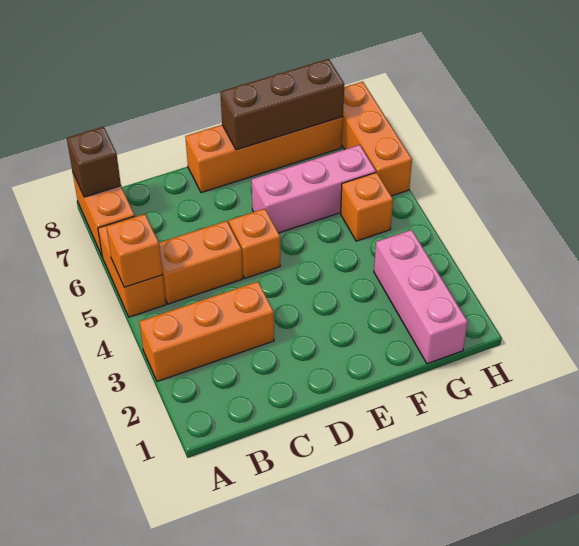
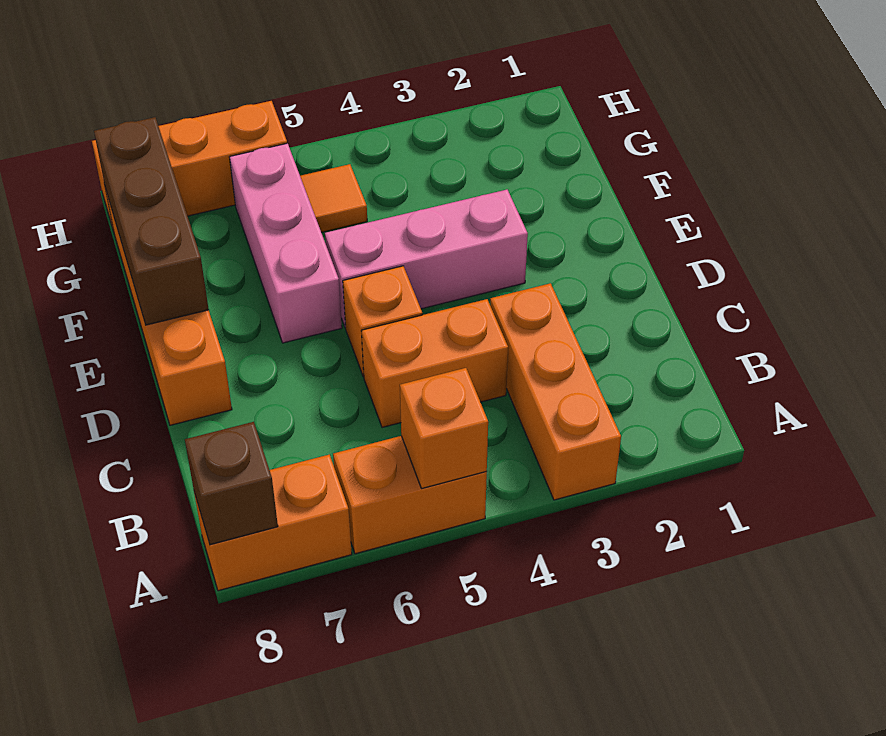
orange 1x2 brick [159,221,243,304] -> orange 1x2 brick turned to [362,299,508,427]
pink 1x3 brick [374,230,468,364] -> pink 1x3 brick moved to [325,190,528,328]
orange 1x1 brick [341,172,393,241] -> orange 1x1 tile [300,164,367,233]

